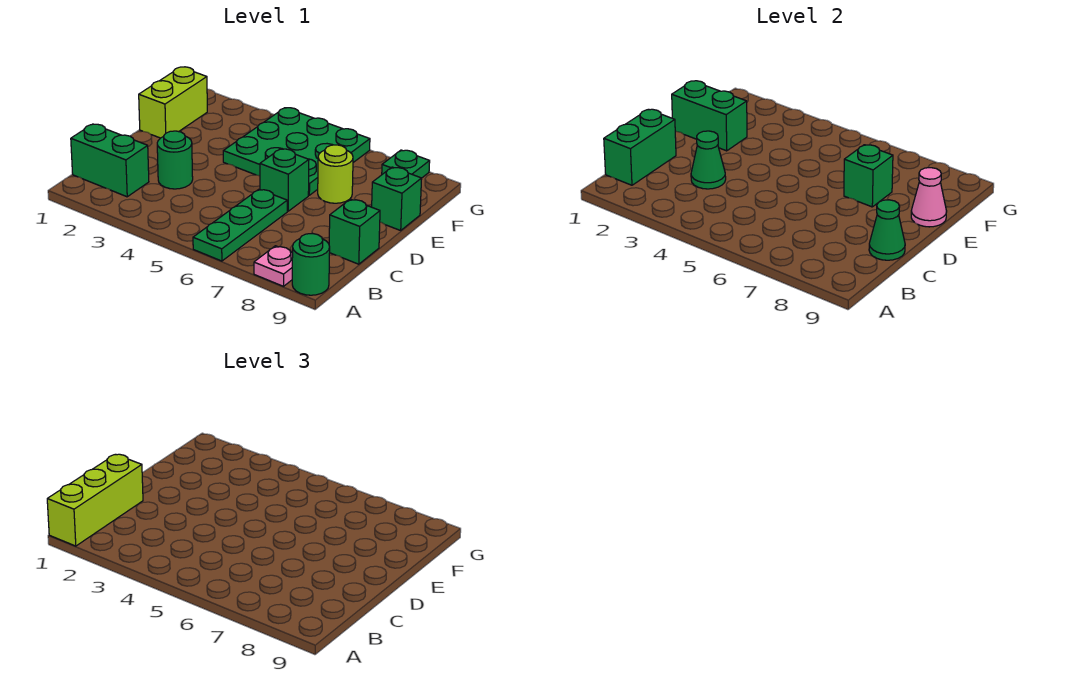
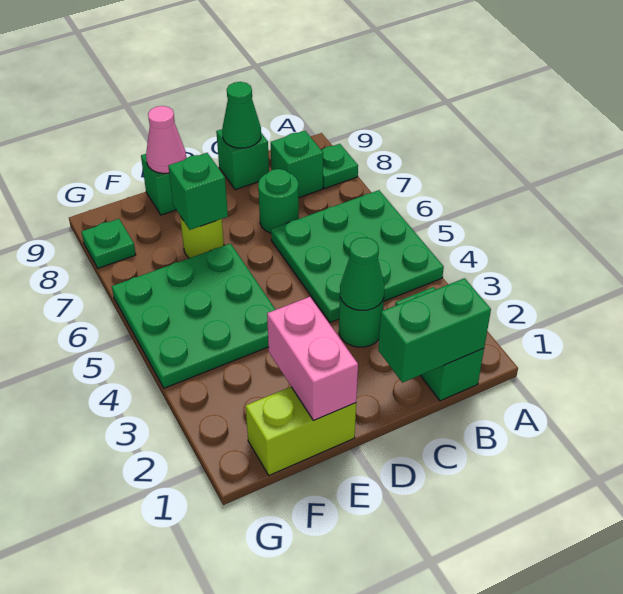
lime 1x3 brick [47,454,143,546] -> none
green 1x3 plate [193,189,287,261] -> green 3x3 plate [271,190,444,323]
pink 1x1 plate [254,246,293,286] -> green 1x1 plate [322,144,358,188]
green 1x1 round brick [292,233,330,295] -> green 1x1 round brick moved to [258,169,299,233]
green 1x1 brick [260,149,309,211] -> green 1x1 brick moved to [271,131,323,198]
green 1x2 brick [672,81,747,151] -> pink 1x2 brick [267,297,358,420]

